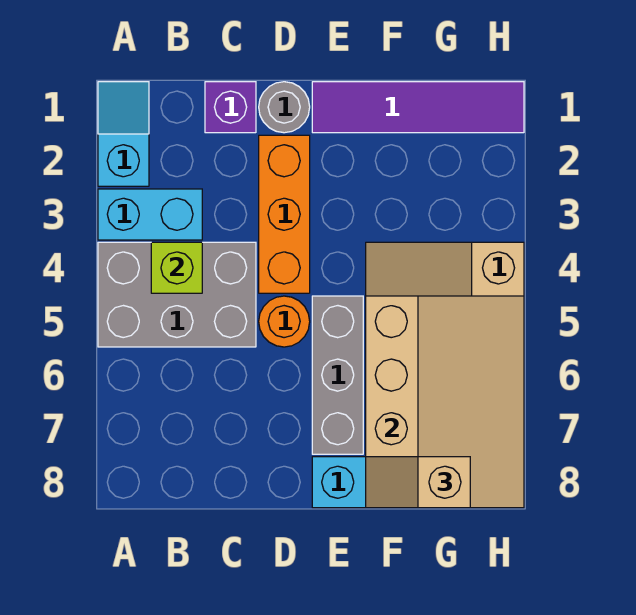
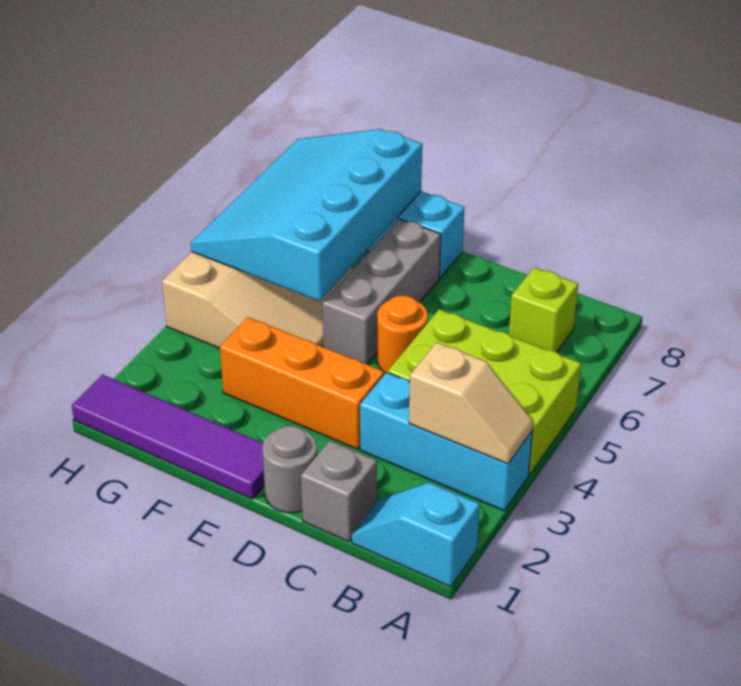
cyan 1x2 slope [98,82,149,186] -> cyan 1x2 slope turned to [352,482,480,587]
cyan 1x2 brick [98,189,202,240] -> cyan 1x3 brick [360,372,532,511]
grey 2x3 brick [98,242,256,347] -> lime 2x3 brick [388,309,581,475]
lime 1x1 brick [151,242,202,293] -> lime 1x1 brick moved to [509,268,578,352]
purple 1x1 brick [205,82,256,133] -> grey 1x1 brick [301,441,377,542]
orange 1x3 brick [259,135,310,293] -> orange 1x3 brick turned to [220,317,384,449]
tan 3x4 slope [366,296,524,508] -> cyan 3x4 slope [191,129,422,301]
tan 1x2 slope [366,457,470,508] -> tan 1x2 slope moved to [409,342,533,464]

